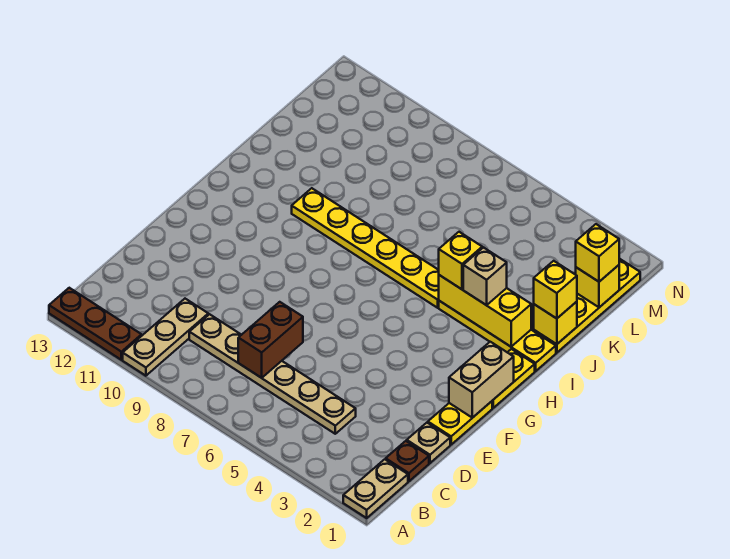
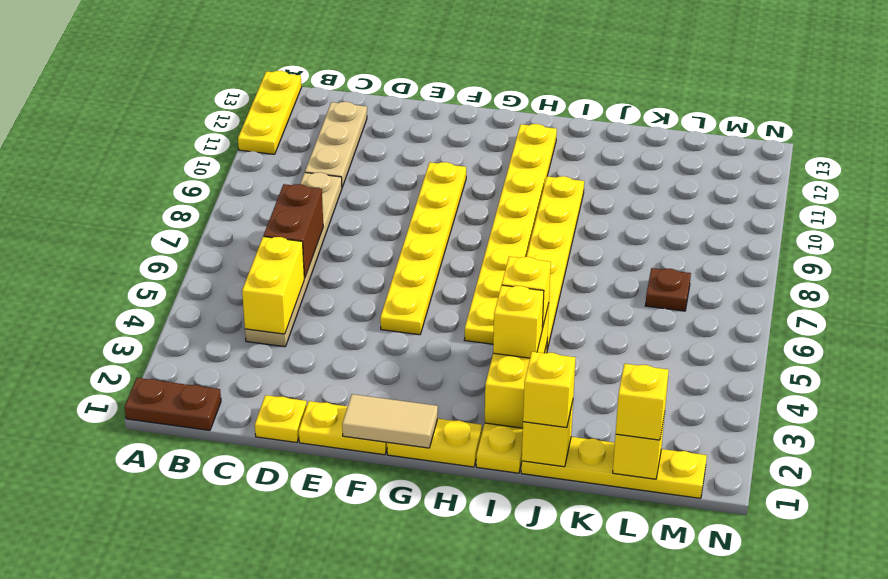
tan 1x2 plate [343,459,408,518] -> brown 1x2 plate [125,378,221,430]
tan 1x3 plate [123,299,208,376] -> tan 1x3 plate turned to [305,102,367,187]
brown 1x3 plate [49,288,142,360] -> yellow 1x3 plate [238,71,302,154]
brown 1x1 plate [386,441,429,481] -> brown 1x1 plate moved to [645,268,691,311]
none -> yellow 1x2 brick [242,237,304,334]
brown 1x2 brick [238,302,303,378] -> brown 1x2 brick turned to [264,184,323,278]
tan 1x1 plate [407,423,450,463] -> yellow 1x1 plate [255,395,307,443]
tan 1x2 brick [449,342,514,418] -> tan 1x2 tile [342,394,438,448]
none -> yellow 1x6 plate [380,162,466,335]
none -> yellow 1x8 plate [464,124,557,344]
tan 1x1 brick [463,248,507,305] -> yellow 1x1 brick [493,285,544,358]

